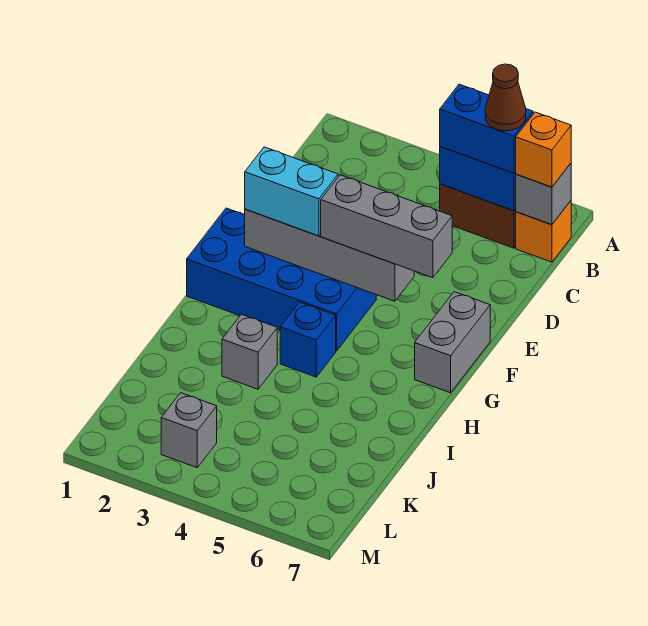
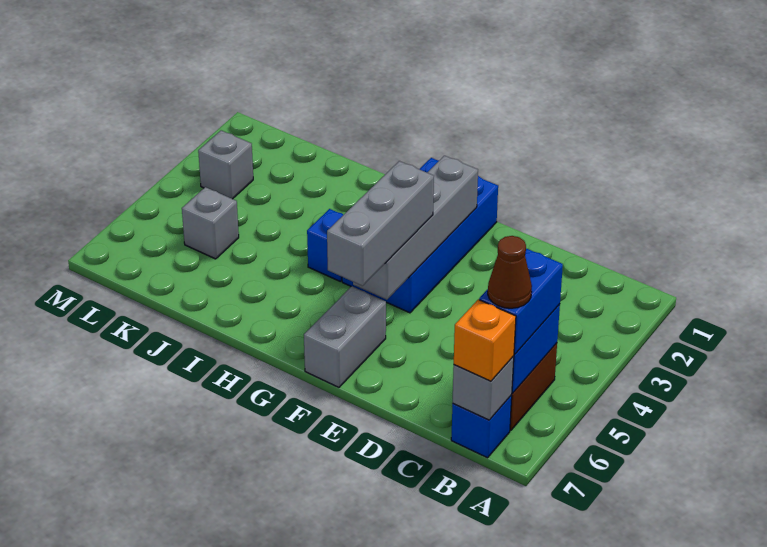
orange 1x1 brick [516,201,571,262] -> blue 1x1 brick [451,395,512,458]
cyan 1x2 brick [245,147,338,236] -> none
grey 1x2 brick [415,292,490,393] -> grey 1x2 brick turned to [304,286,386,387]
grey 1x1 brick [222,314,277,389] -> grey 1x1 brick moved to [182,187,239,259]

